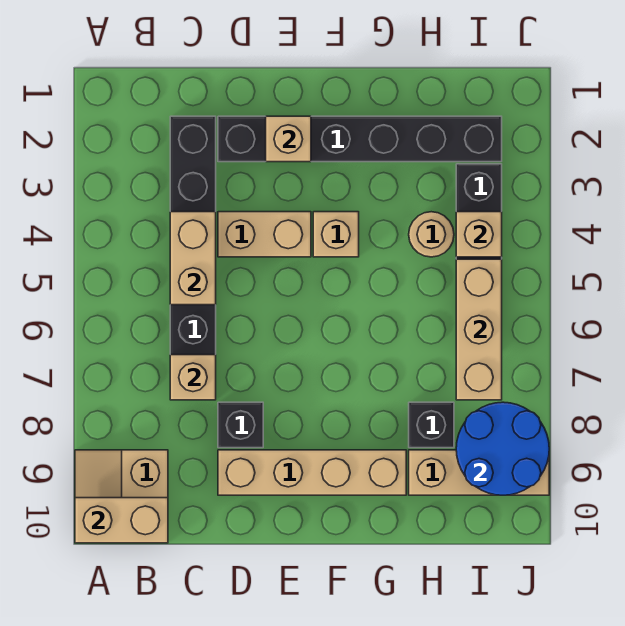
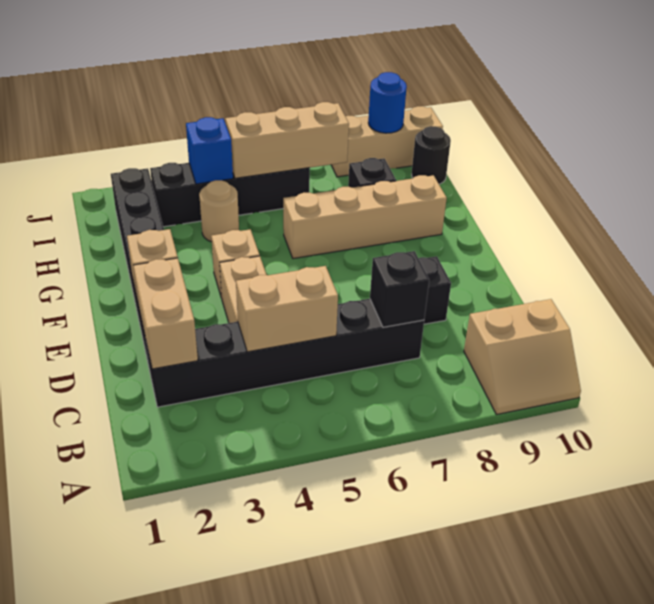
tan 1x2 brick [75,498,168,543] -> tan 1x2 brick moved to [133,258,198,369]
tan 1x1 brick [170,355,216,400] -> black 1x1 brick [370,251,429,327]
tan 1x4 brick [218,450,406,495] -> tan 1x4 brick turned to [283,175,447,259]
tan 1x3 brick [409,450,549,495] -> tan 1x3 brick turned to [331,106,443,177]
tan 1x1 brick [456,212,502,257] -> blue 1x1 brick [186,117,233,184]
blue 2x2 round brick [456,402,549,495] -> blue 1x1 round brick [368,72,407,133]
none -> black 1x1 round brick [412,126,451,184]

